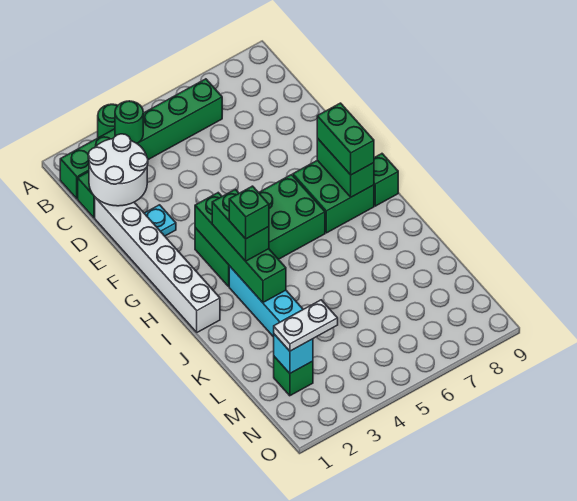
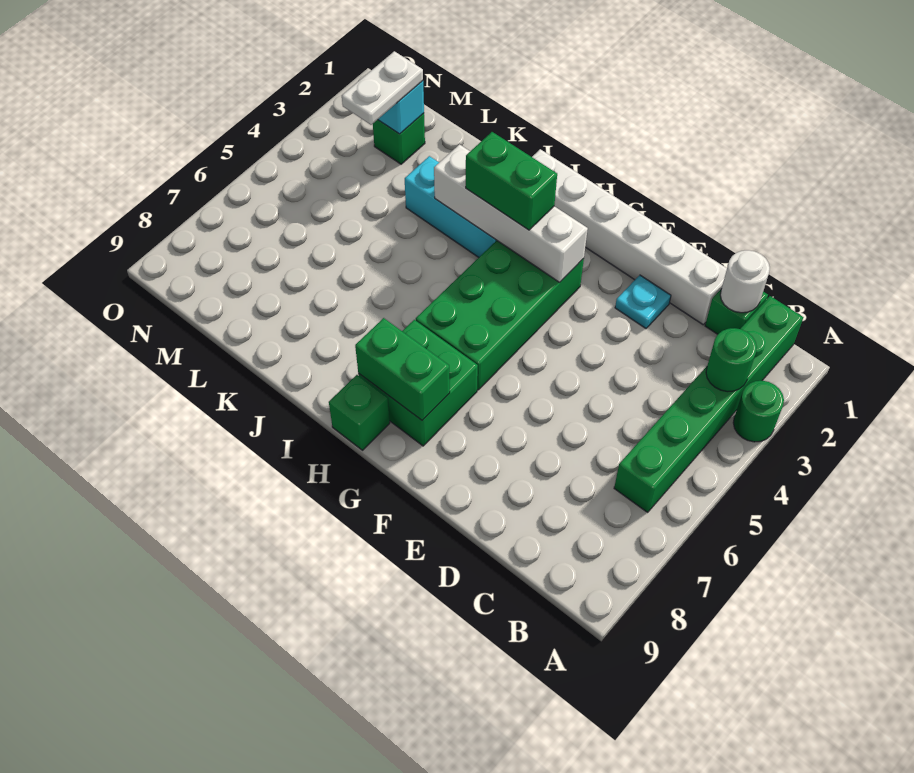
white 2x2 round brick [88,134,148,206] -> white 1x1 round brick [720,250,770,313]
green 1x4 brick [195,193,286,302] -> white 1x4 brick [434,144,588,282]
green 1x2 brick [317,103,374,175] -> none
green 1x1 brick [229,186,269,239] -> none

